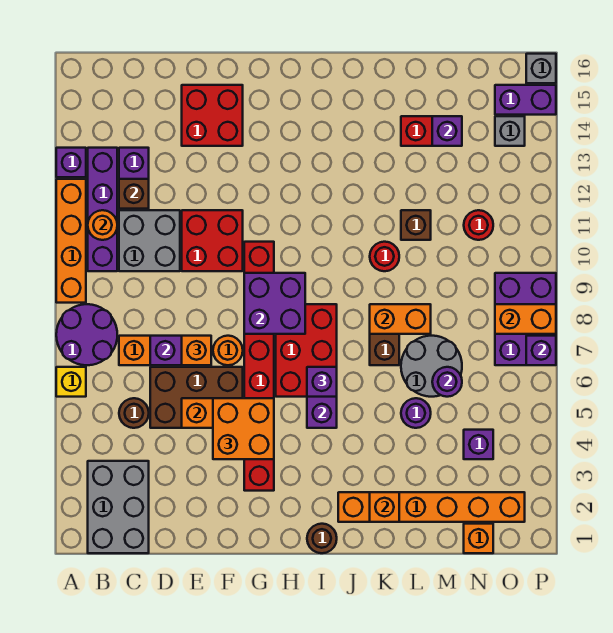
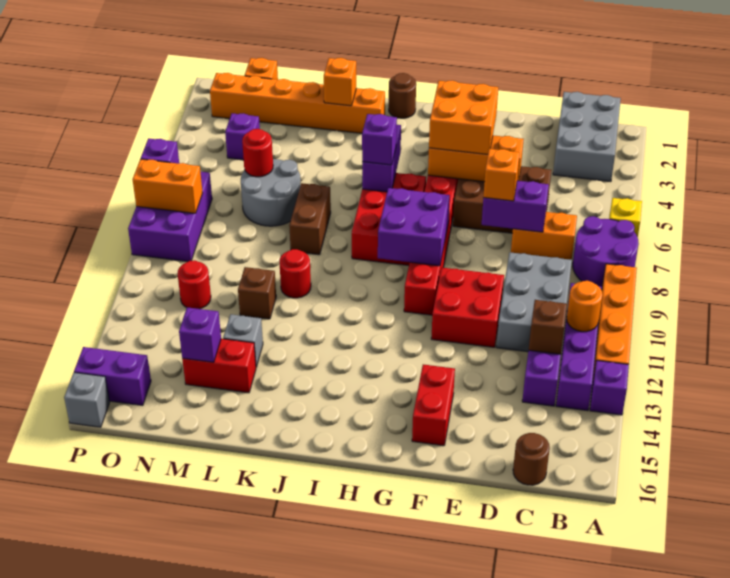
brown 1x1 round brick [119,398,149,428] -> brown 1x1 round brick moved to [513,433,550,485]
grey 2x2 brick [119,210,180,271] -> grey 2x3 brick [496,252,572,352]
red 2x2 brick [182,85,243,146] -> red 1x2 brick [412,364,455,446]
orange 1x1 round brick [213,336,243,365] -> none
orange 1x2 brick [370,304,431,334] -> none
purple 1x1 round brick [401,398,431,428] -> none
purple 1x1 round brick [432,367,462,397] -> red 1x1 round brick [242,129,273,177]
grey 1x1 brick [495,116,525,146] -> grey 1x1 brick moved to [223,314,263,367]

